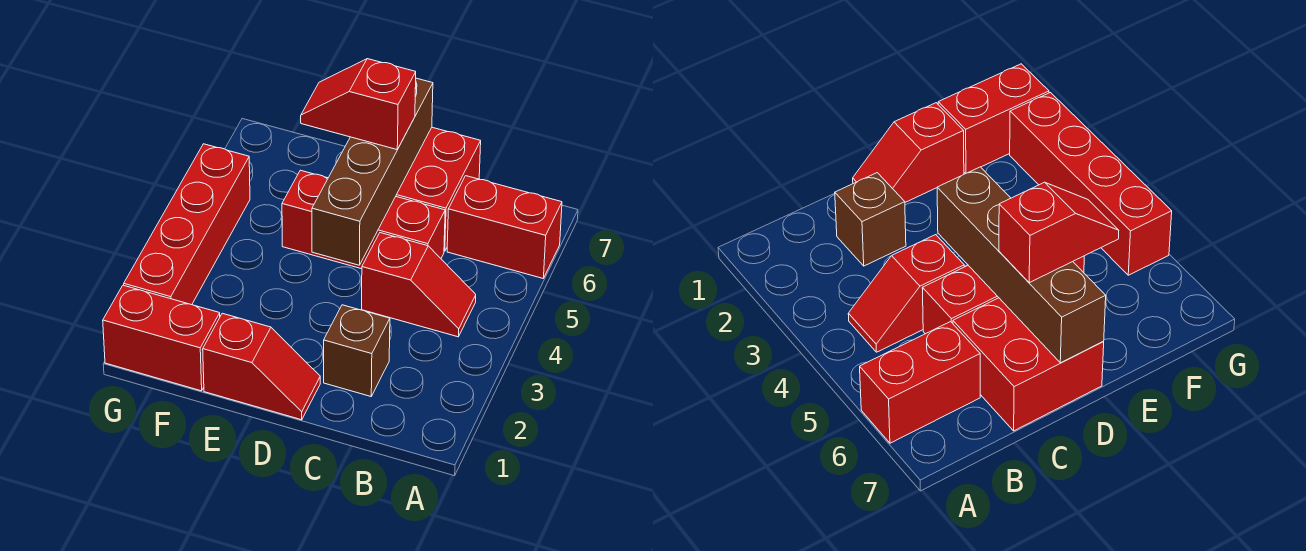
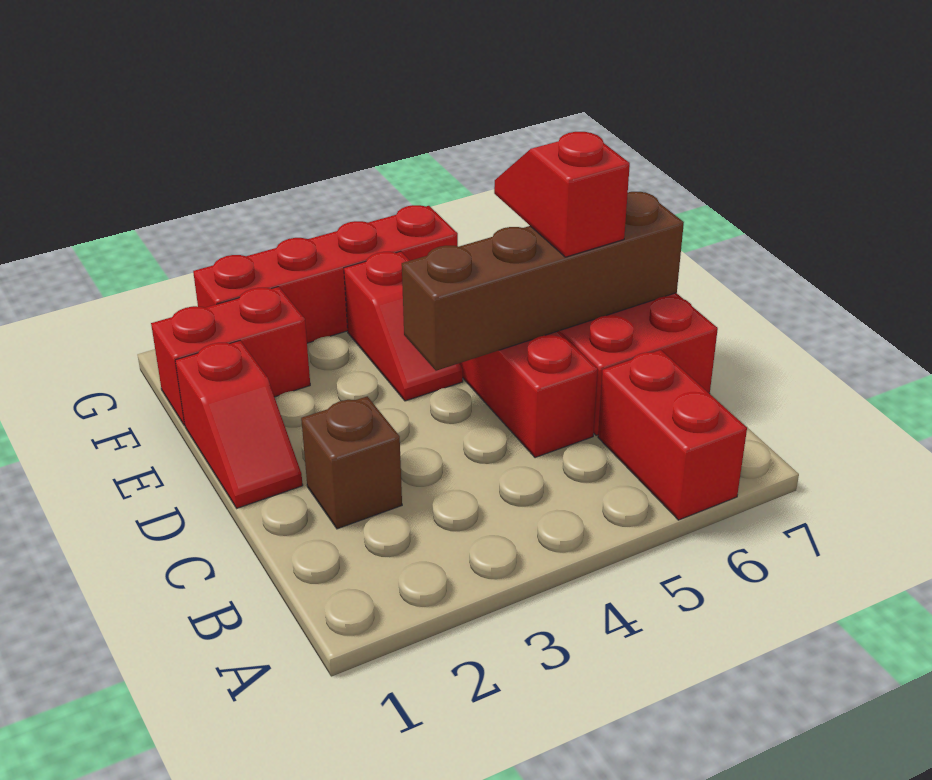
red 1x2 slope [362,233,476,337] -> red 1x2 slope moved to [344,251,463,401]
red 1x2 brick [103,285,220,391] -> red 1x2 brick turned to [151,287,310,426]

